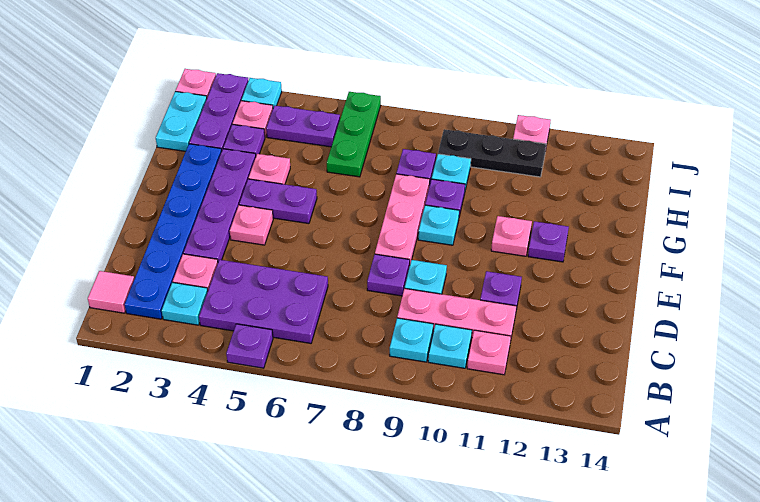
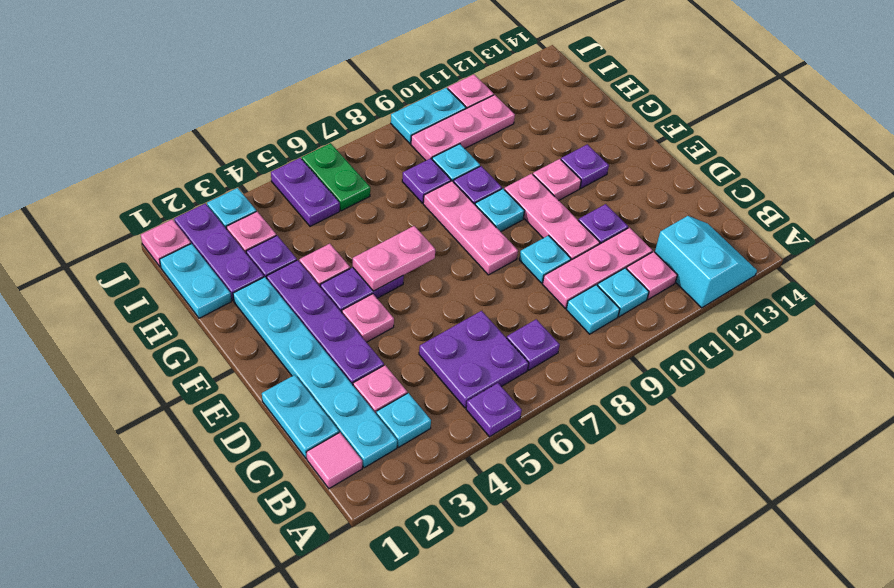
none -> cyan 2x2 slope [655,216,757,308]
blue 1x6 plate [125,144,222,319] -> cyan 1x6 plate [233,277,397,468]
purple 2x3 plate [199,260,328,343] -> purple 2x2 plate [419,311,528,408]
none -> cyan 1x2 plate [262,375,339,458]
purple 1x1 plate [367,254,410,296] -> purple 1x1 plate moved to [507,319,560,370]
none -> pink 1x3 plate [504,174,600,260]
none -> pink 1x2 plate [353,226,435,291]
green 1x3 plate [327,92,381,177] -> green 1x2 plate [302,143,370,211]
purple 1x2 plate [266,106,340,147] -> purple 1x2 plate turned to [271,158,340,226]
black 1x3 plate [438,129,546,177] -> pink 1x3 plate [411,95,515,160]
none -> cyan 1x2 plate [391,88,466,144]

